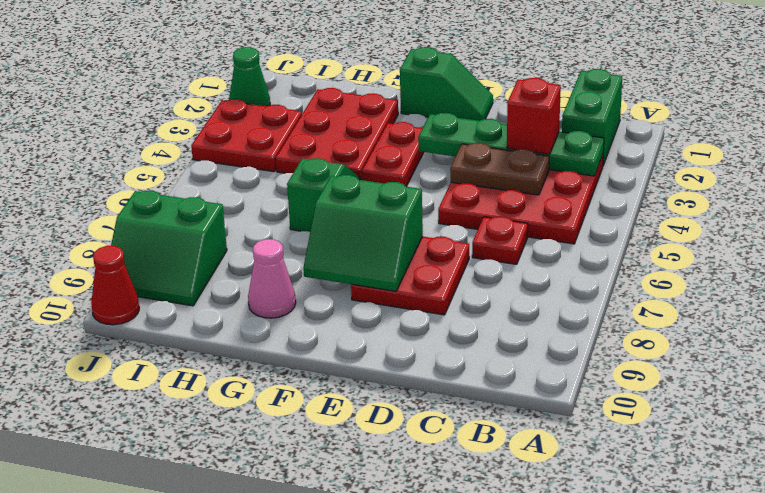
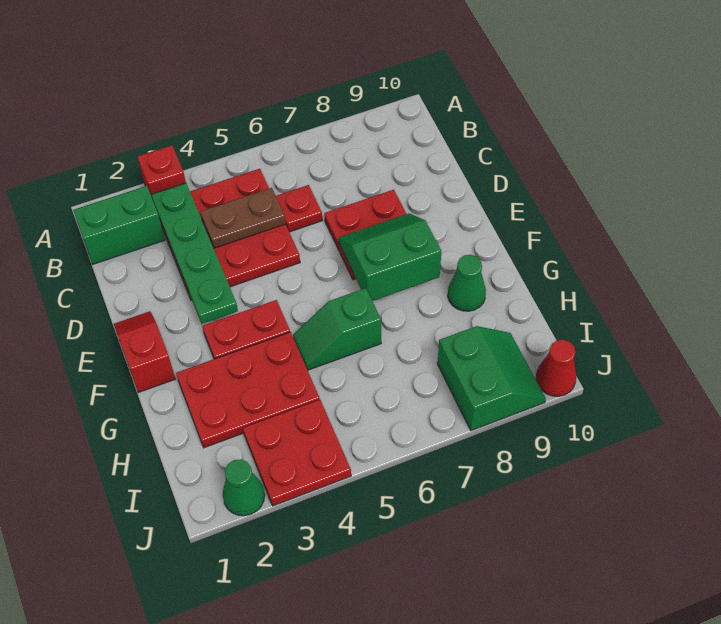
red 1x1 brick [507,78,561,154] -> red 1x1 brick moved to [138,145,186,197]
brown 1x2 plate [450,143,549,195] -> brown 1x2 plate turned to [201,188,286,248]
green 1x2 slope [400,47,493,121] -> red 1x2 slope [114,311,175,393]
green 2x2 slope [303,175,423,291] -> green 2x2 slope turned to [338,213,441,301]
pink 1x1 cone [248,239,296,318] -> green 1x1 cone [448,255,486,311]

